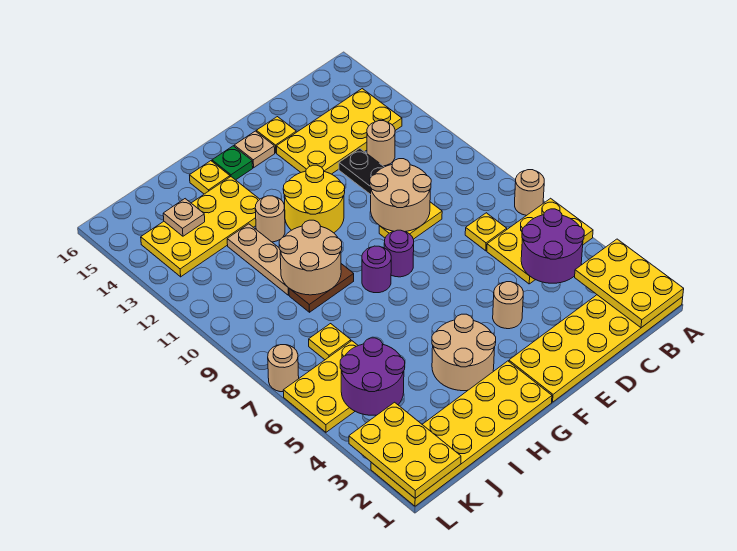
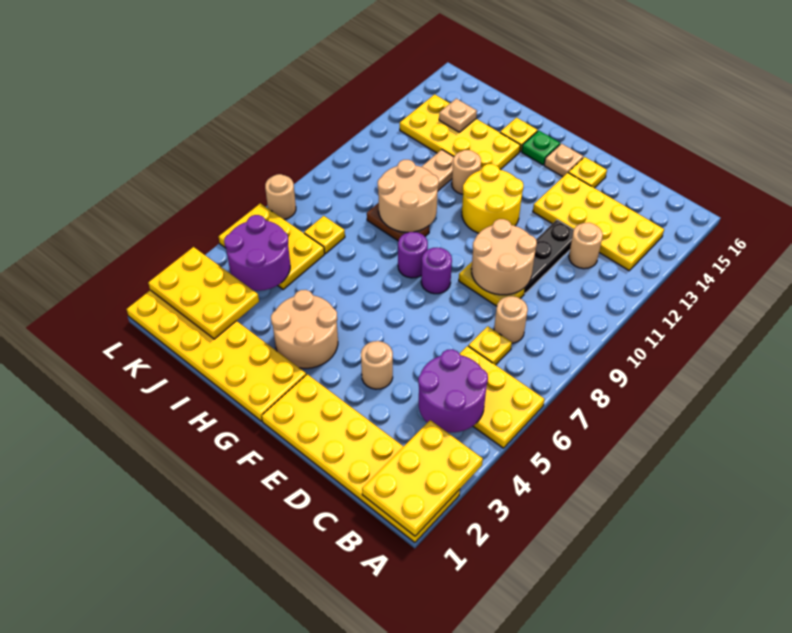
tan 1x1 round brick [515,170,544,216] -> tan 1x1 round brick moved to [494,296,528,343]
yellow 2x3 plate [349,402,461,498] -> yellow 2x3 plate turned to [148,247,259,339]

